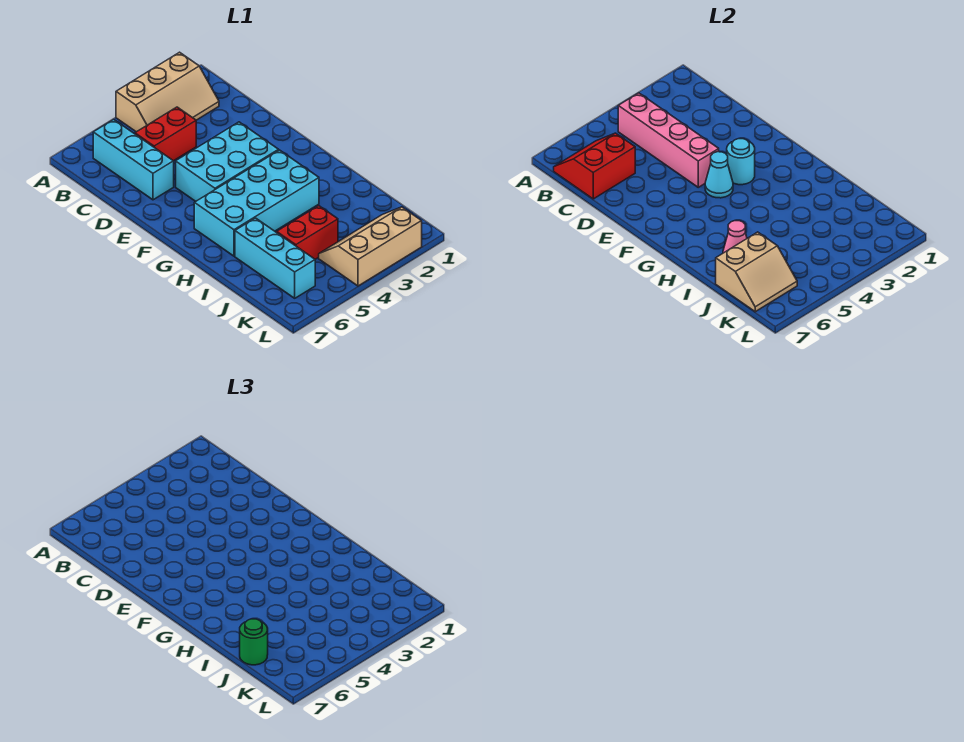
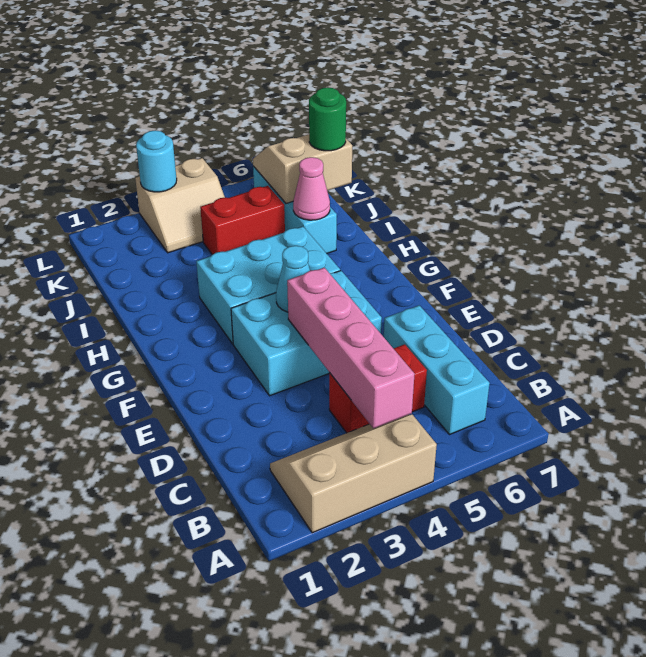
red 2x2 slope [554,133,635,199] -> none
cyan 1x1 round brick [727,139,755,185] -> cyan 1x1 round brick moved to [136,130,177,192]
cyan 2x4 brick [194,150,319,256] -> cyan 2x3 brick [196,226,340,344]
tan 2x3 slope [319,207,422,286] -> tan 2x2 slope [135,158,225,253]

